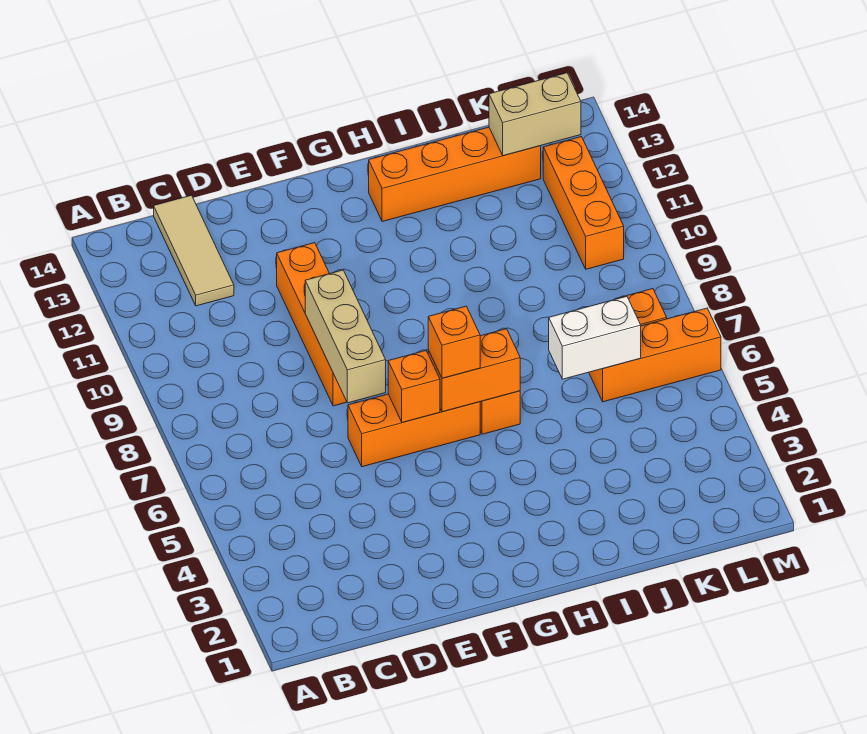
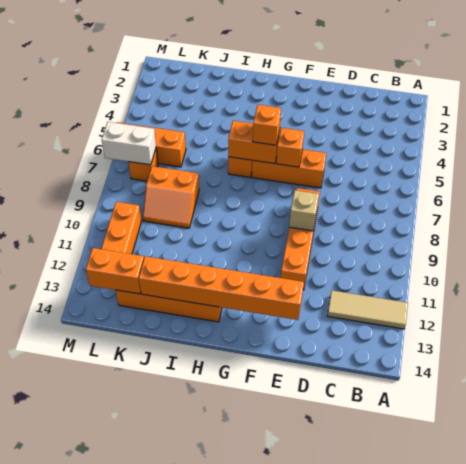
tan 1x3 tile [154,195,234,306] -> tan 1x3 tile turned to [327,290,408,329]
tan 1x3 brick [305,270,386,403] -> tan 1x1 brick [289,190,319,231]
none -> orange 1x6 brick [139,256,304,320]
white 1x2 brick [549,296,641,379] -> white 1x2 brick moved to [102,122,156,165]
none -> orange 2x2 slope [142,166,199,228]
tan 1x2 brick [489,73,581,156] -> orange 1x2 brick [86,248,144,294]

